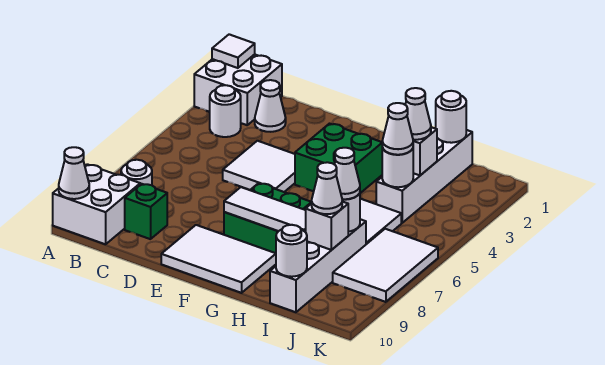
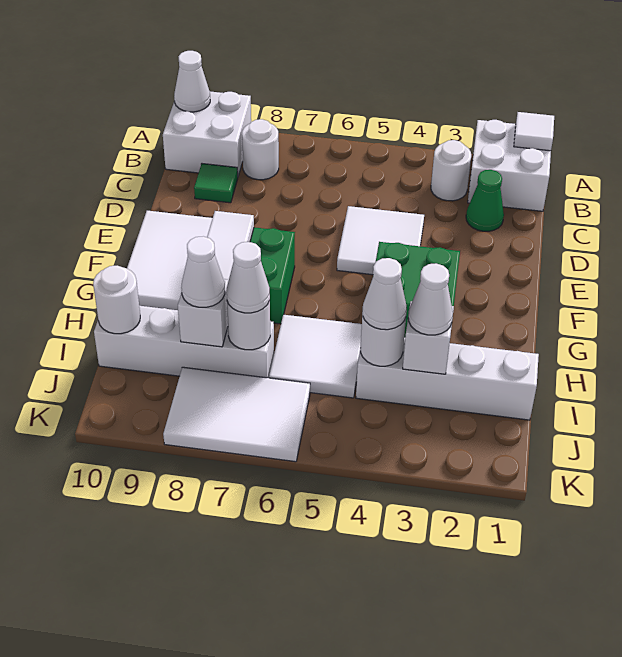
white 1x1 cone [255,80,286,132] -> green 1x1 cone [466,170,504,231]
green 1x1 brick [125,184,167,239] -> green 1x1 tile [194,164,238,203]
white 1x1 round brick [436,91,466,143] -> none

